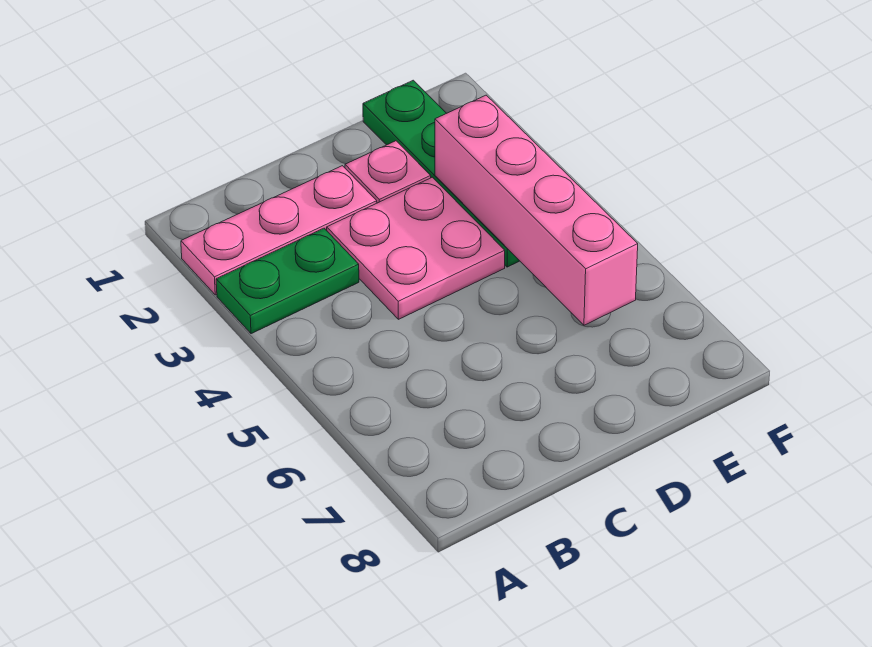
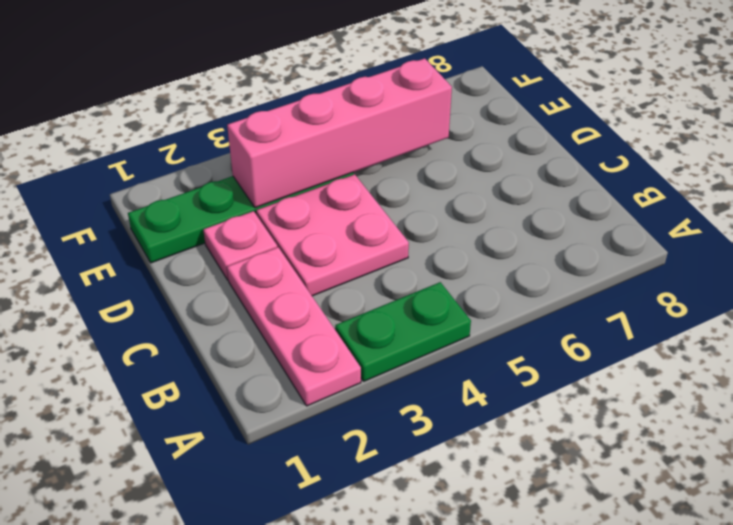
green 1x2 plate [216,228,359,334] -> green 1x2 plate turned to [335,282,471,381]

